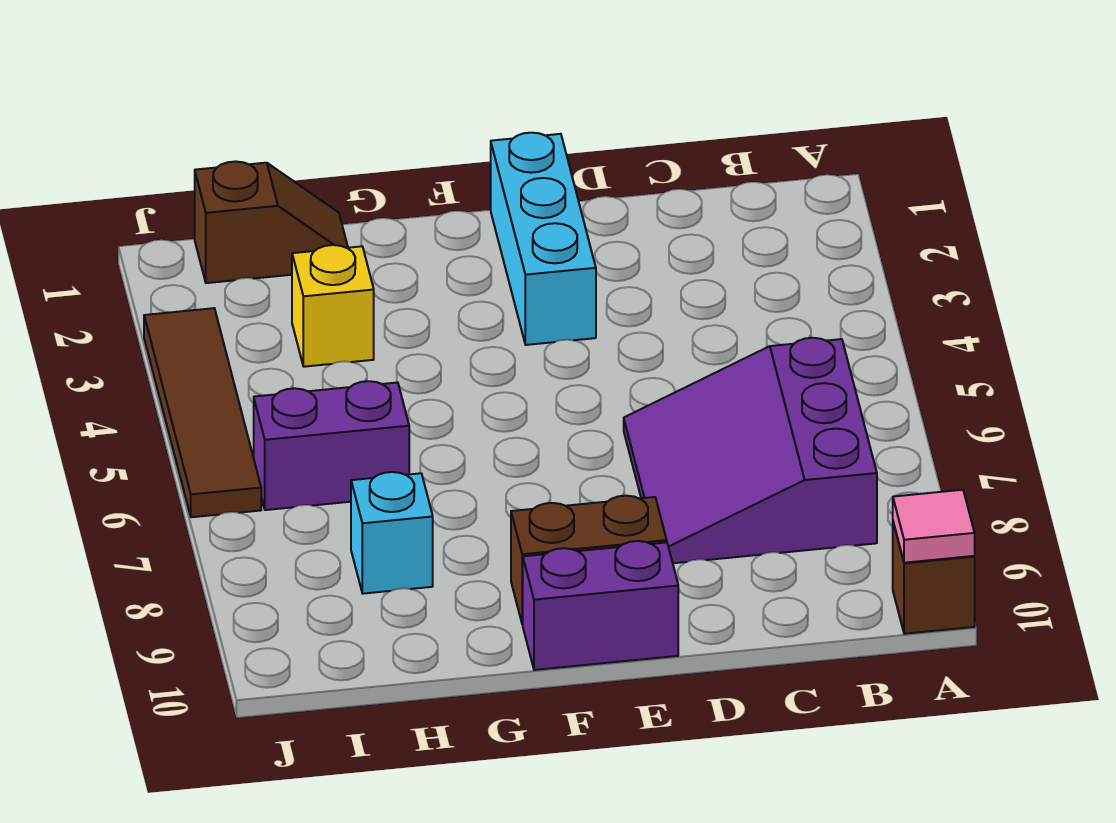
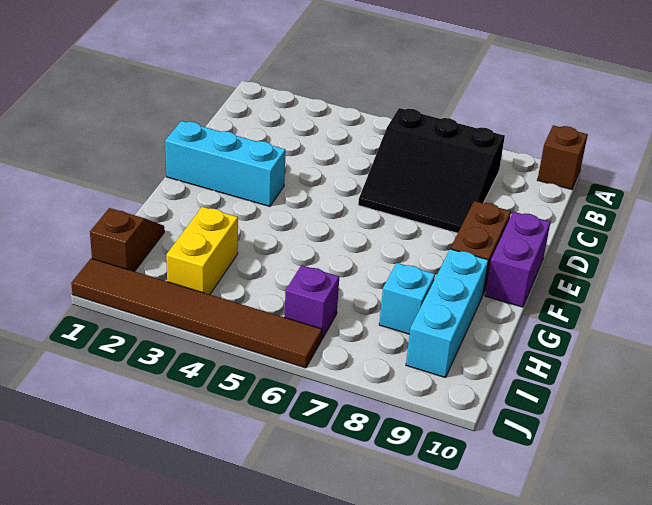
pink 1x1 tile [893,490,975,563] -> none
purple 3x3 slope [624,338,877,563] -> black 3x3 slope [358,108,505,233]
none -> cyan 1x3 brick [406,249,488,378]
yellow 1x1 brick [292,245,374,367] -> yellow 1x2 brick [166,207,238,295]
purple 1x2 brick [254,381,409,510] -> purple 1x1 brick [284,265,339,340]
brown 1x4 tile [144,308,261,517] -> brown 1x6 tile [71,258,322,368]

